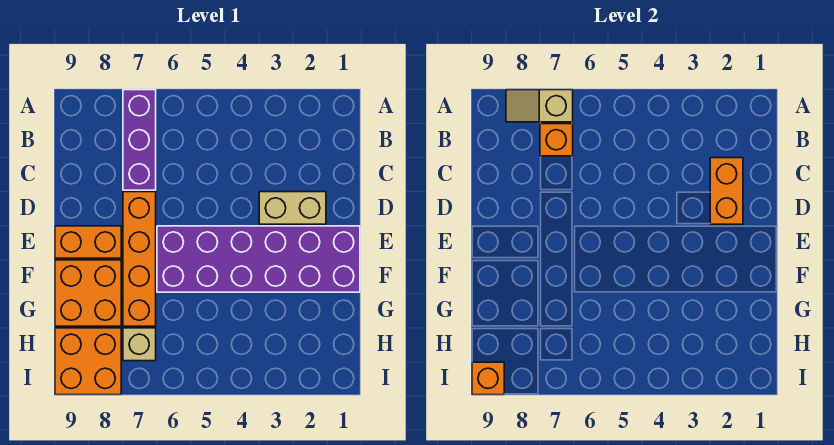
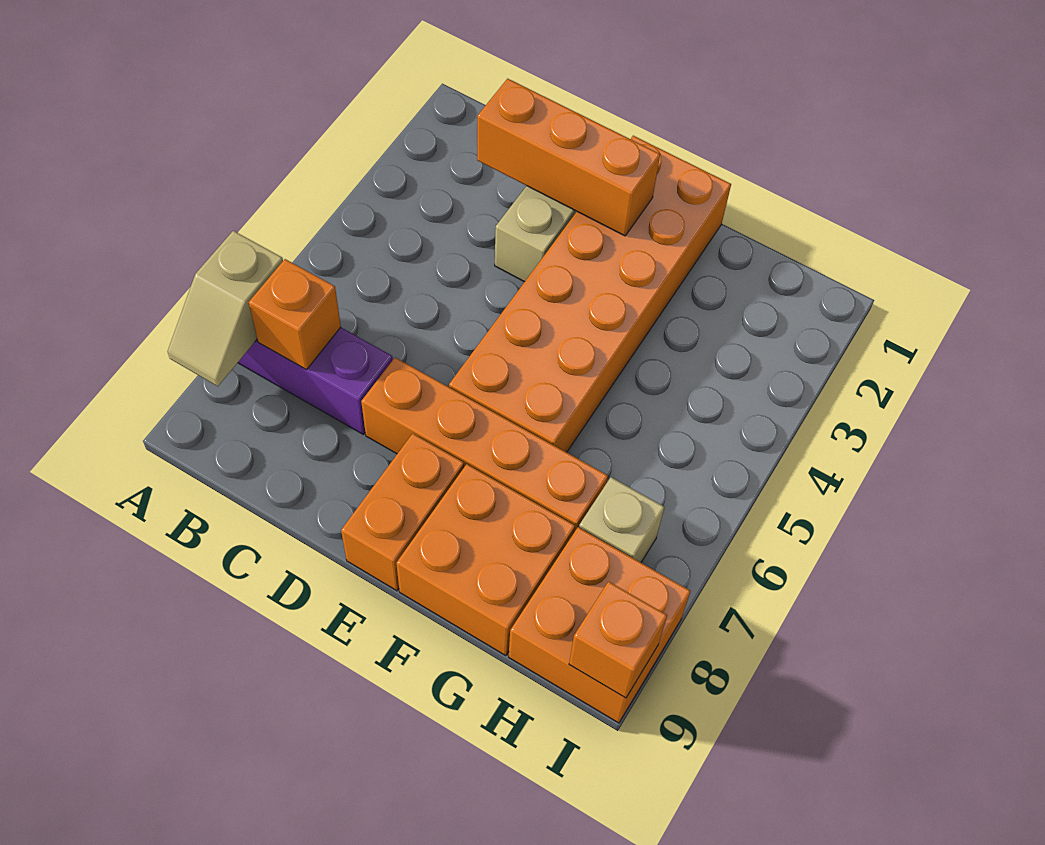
orange 1x2 brick [710,158,743,224] -> orange 1x3 brick [477,79,660,236]
purple 2x6 brick [157,226,360,292] -> orange 2x6 brick [449,136,731,452]

